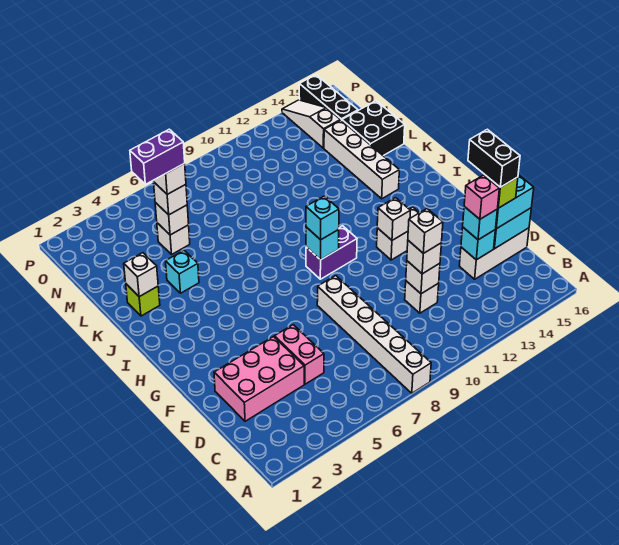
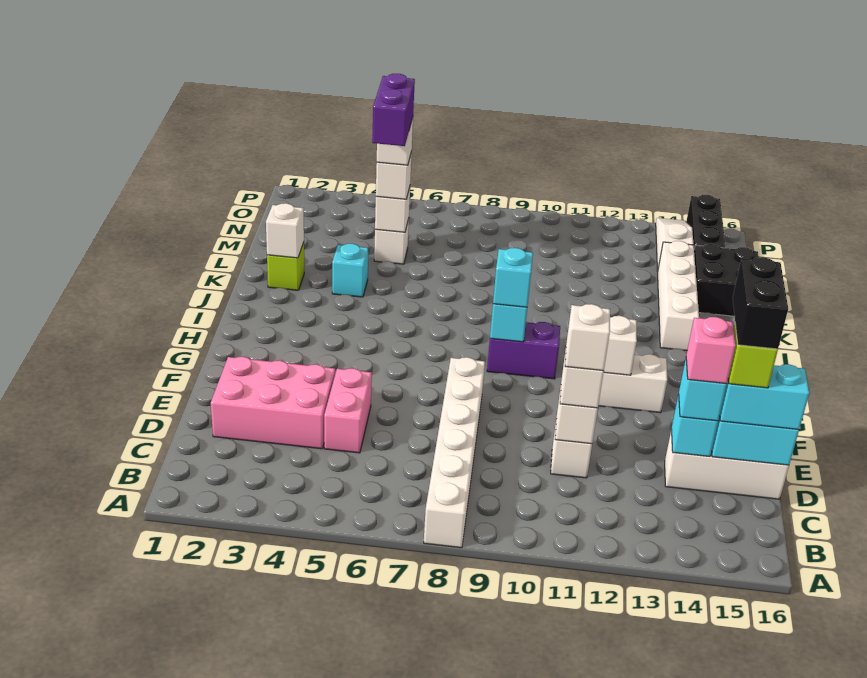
purple 1x2 brick [130,129,185,184] -> purple 1x2 brick turned to [372,74,415,146]

